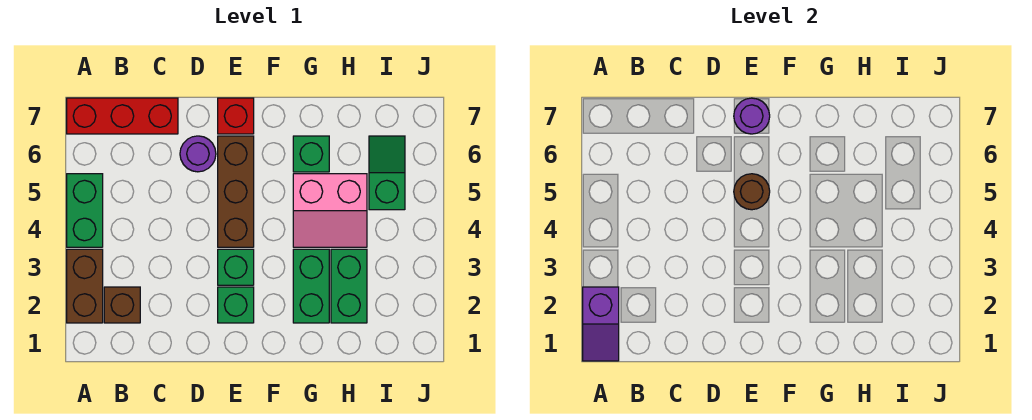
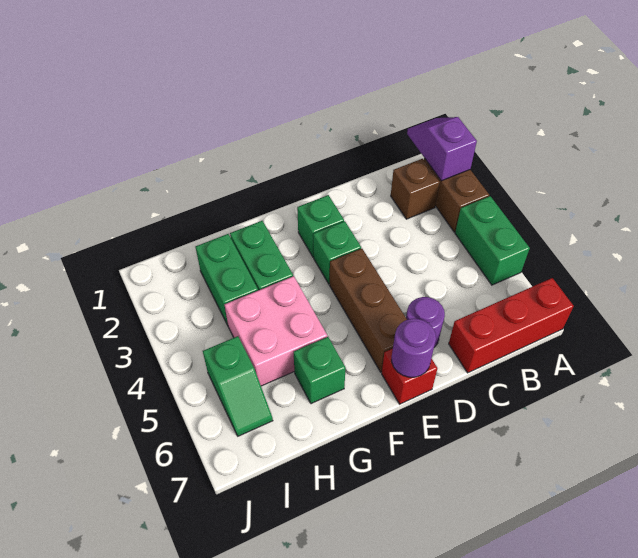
brown 1x1 round brick [734,174,770,210] -> none
pink 2x2 slope [293,174,367,247] -> pink 2x2 brick [225,276,327,386]

